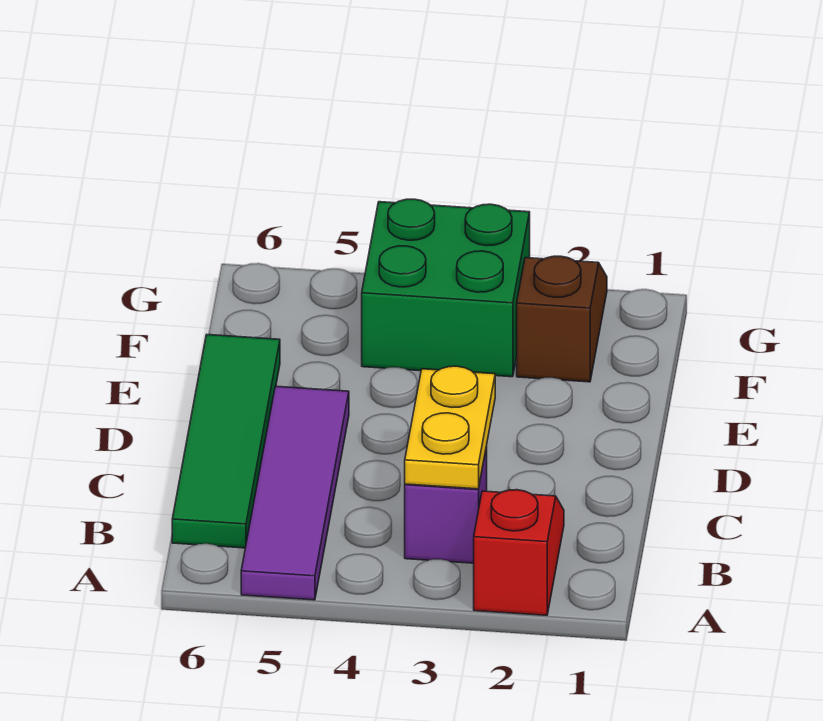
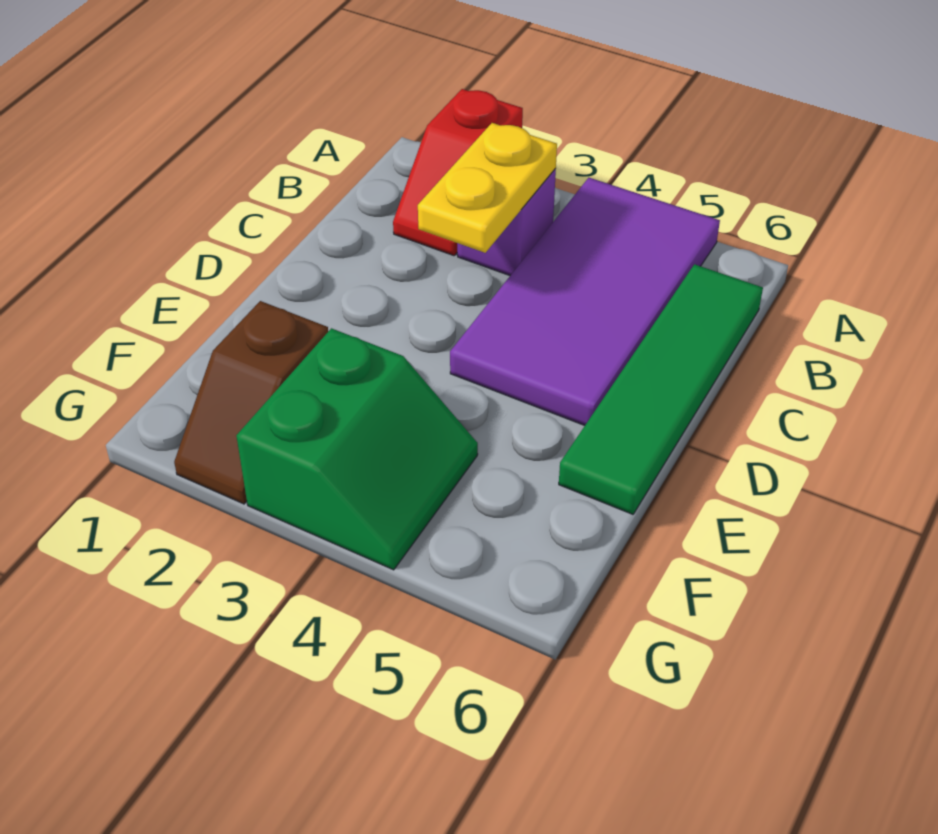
purple 1x4 tile [241,386,349,600] -> purple 2x4 tile [450,178,720,426]
green 2x2 brick [362,199,530,377] -> green 2x2 slope [236,328,478,570]

